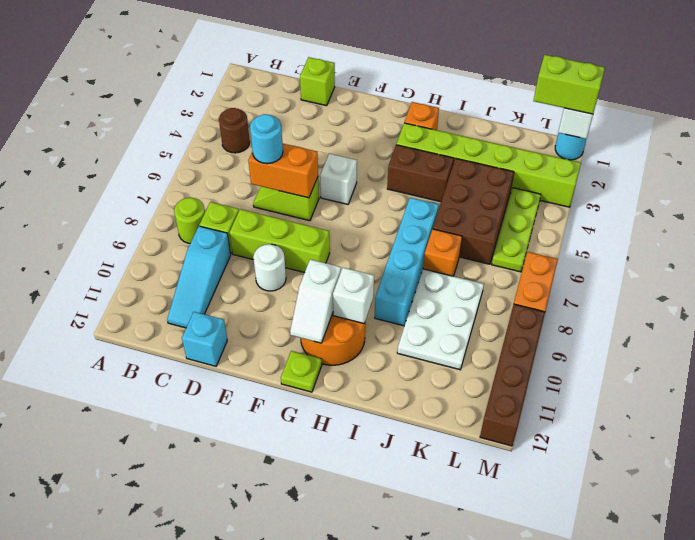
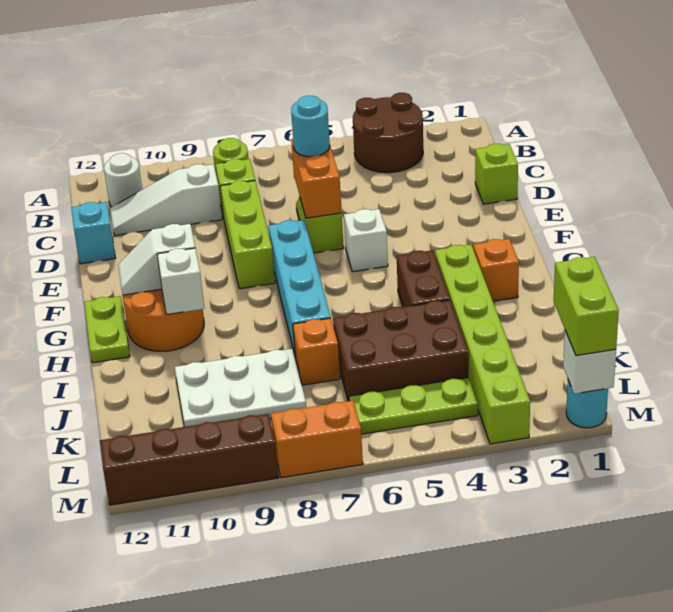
brown 1x1 round brick [219,108,250,153] -> brown 2x2 round brick [353,93,423,173]
cyan 1x3 slope [167,226,231,328] -> white 1x3 slope [110,164,222,236]
white 1x1 round brick [253,244,286,291] -> white 1x1 round brick moved to [104,153,142,207]
lime 1x1 plate [281,351,322,392] -> lime 1x2 plate [84,296,130,363]
cyan 1x4 brick [375,198,439,326] -> cyan 1x4 brick turned to [268,220,331,358]

